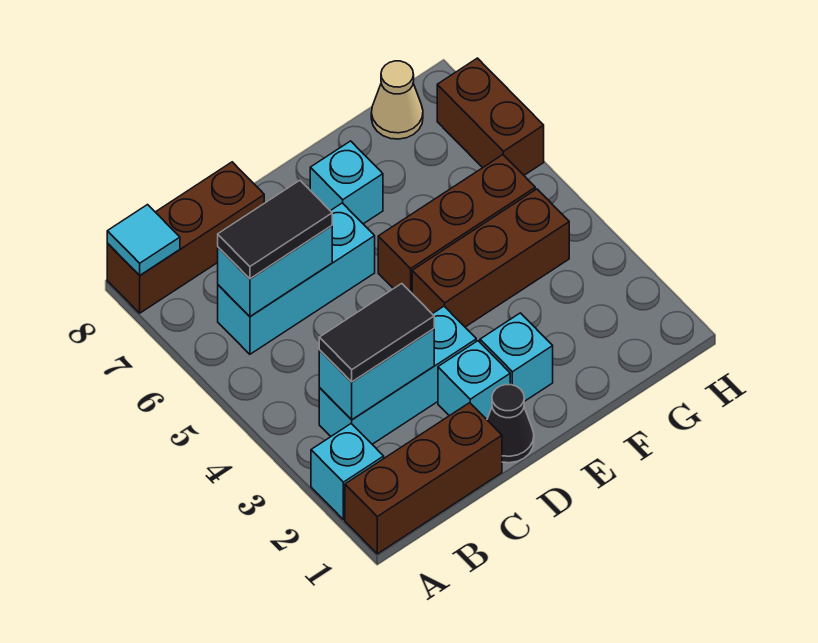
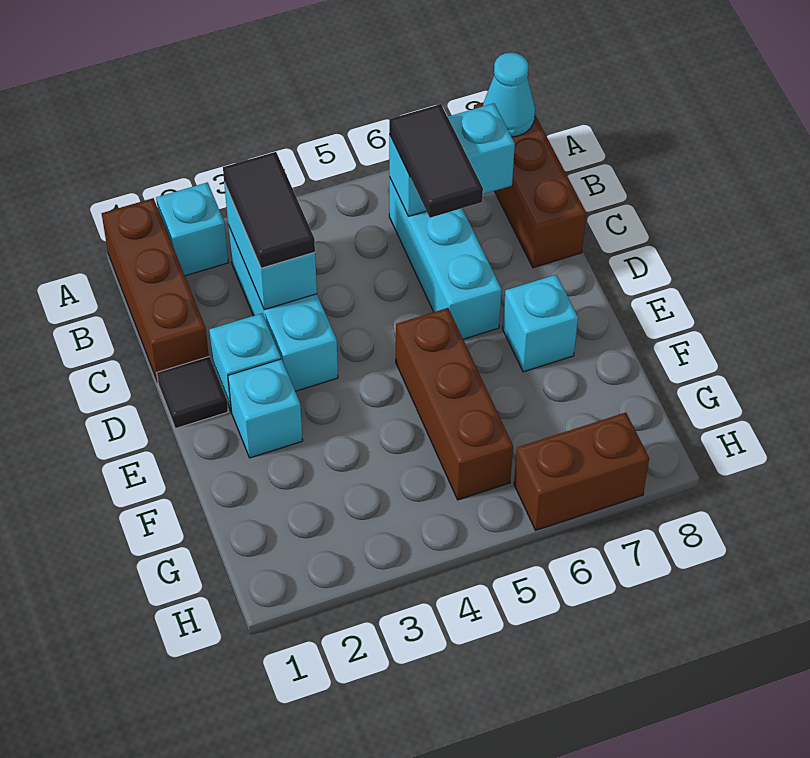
cyan 1x1 tile [107,205,180,275] -> cyan 1x1 cone [483,53,535,137]
cyan 1x2 brick [218,226,332,316] -> cyan 1x2 brick turned to [389,103,515,216]
black 1x1 cone [487,385,534,463] -> black 1x1 tile [157,357,228,429]
brown 1x3 brick [412,189,569,327] -> none
tan 1x1 cone [371,61,423,139] -> none

